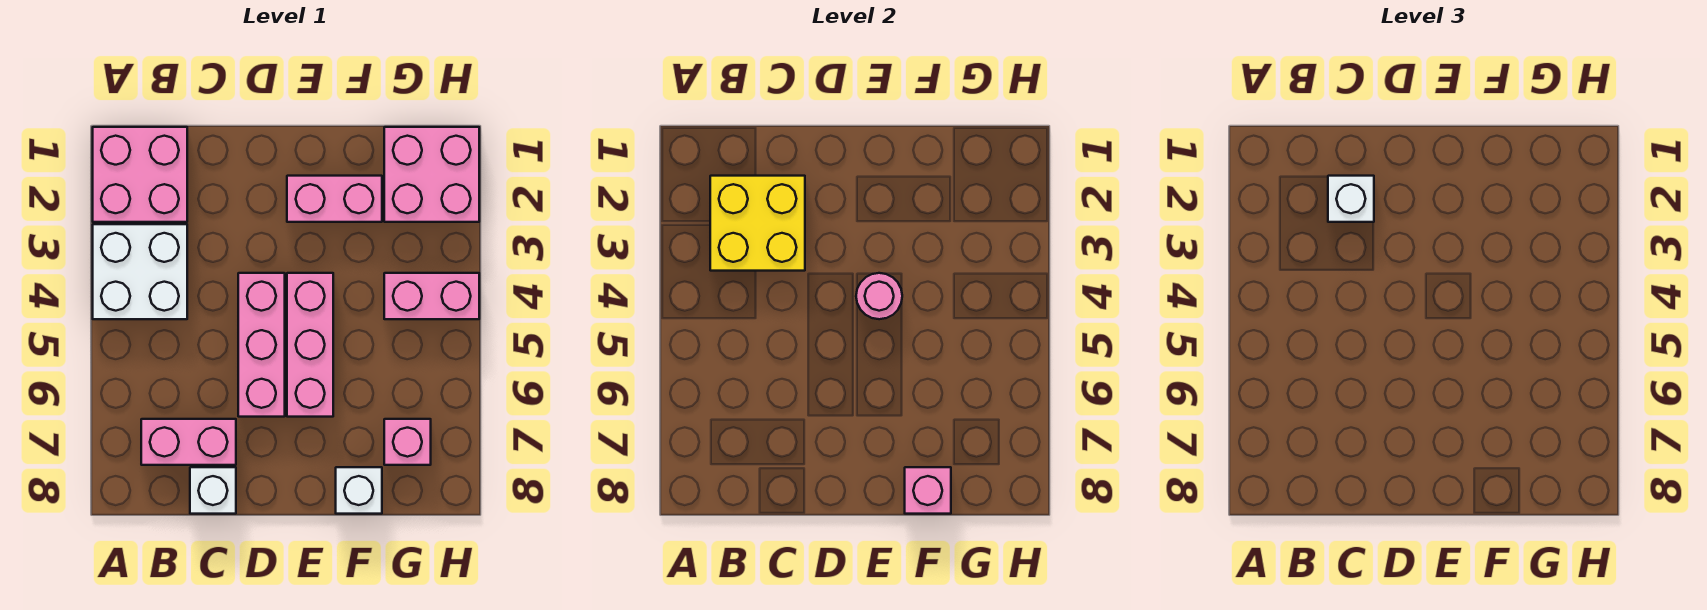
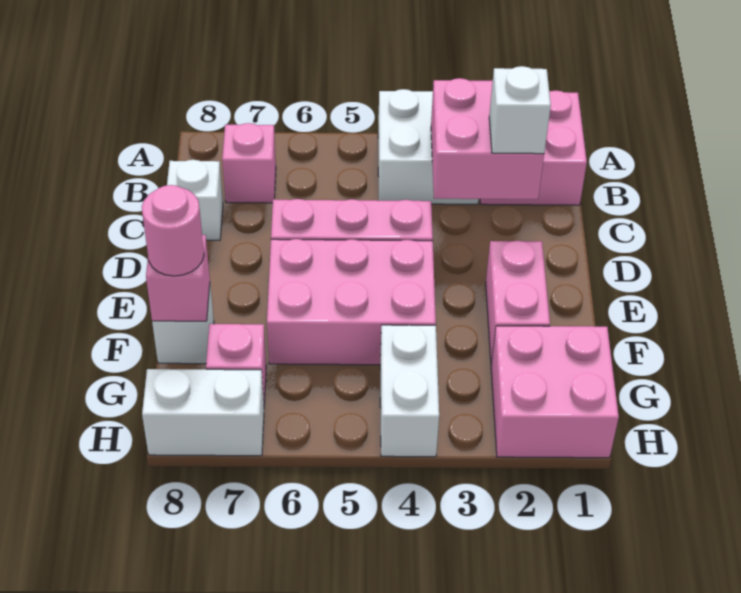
yellow 2x2 brick [710,176,805,271] -> pink 2x2 brick [431,78,544,199]
pink 1x2 brick [141,419,236,465] -> pink 1x1 brick [222,123,276,203]
pink 1x3 brick [287,273,333,417] -> pink 2x3 brick [267,239,436,365]
pink 1x1 round brick [856,273,902,319] -> pink 1x1 round brick moved to [142,185,204,276]
pink 1x2 brick [384,273,479,319] -> white 1x2 brick [380,325,439,457]
none -> white 1x2 brick [142,369,264,456]

